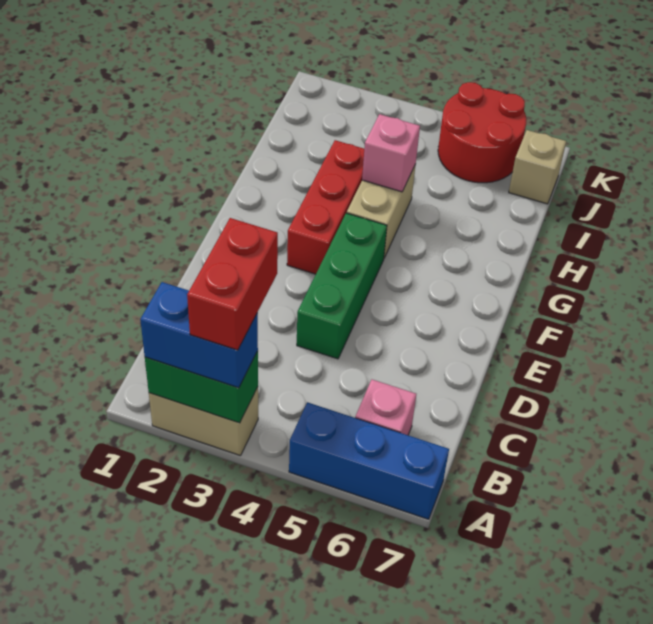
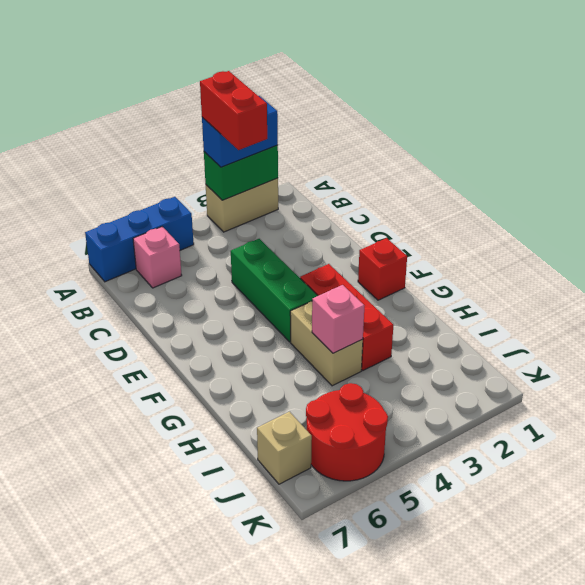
none -> red 1x1 brick [358,238,407,300]

